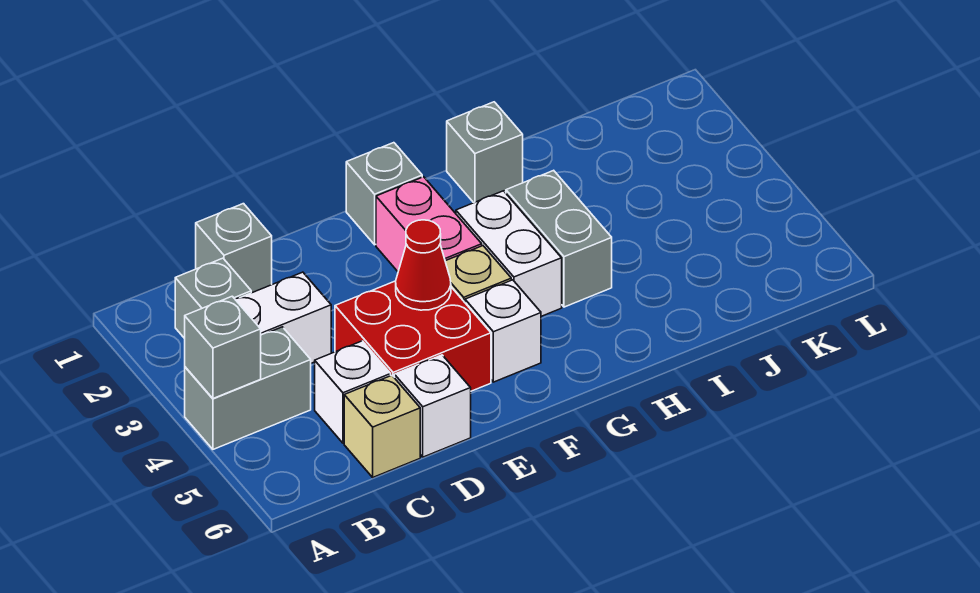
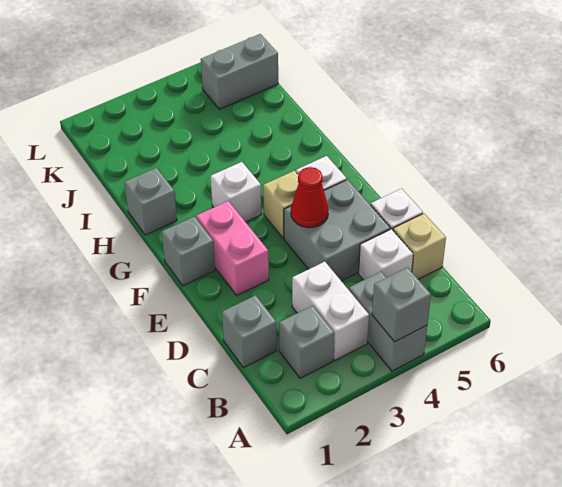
red 2x2 brick [335,281,491,391] -> grey 2x2 brick [284,180,390,281]
pink 1x2 brick [376,177,482,271] -> pink 1x2 brick turned to [196,201,269,295]
white 1x2 brick [456,191,562,316] -> white 1x1 brick [211,162,261,222]
grey 1x2 brick [506,170,612,307] -> grey 1x2 brick moved to [201,34,278,109]

